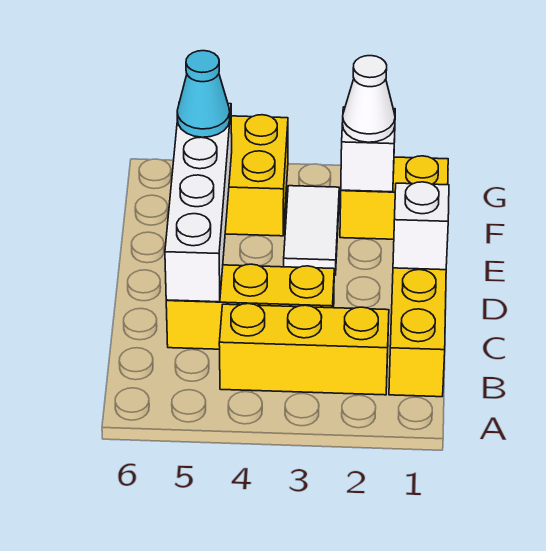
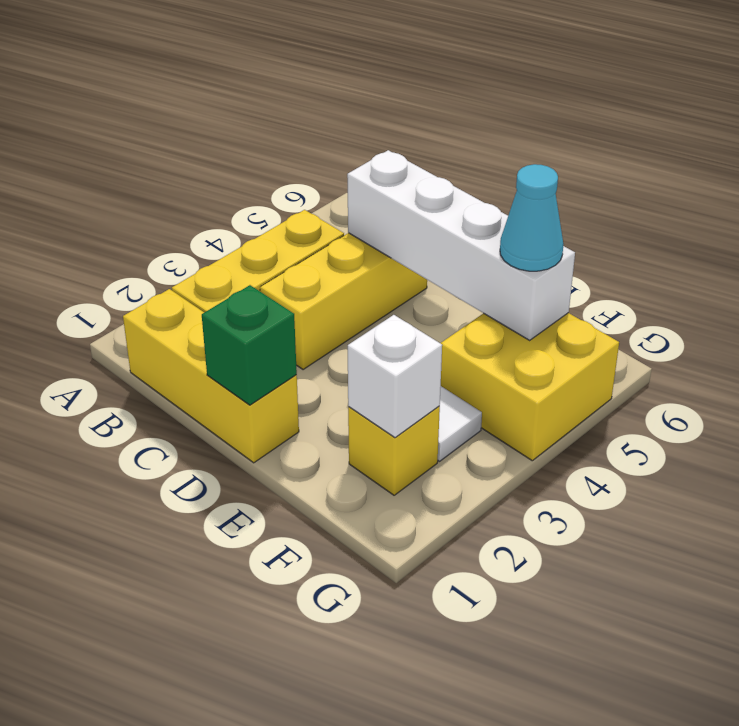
white 1x1 brick [393,182,449,270] -> green 1x1 brick [202,285,297,405]
yellow 1x2 brick [340,156,448,239] -> yellow 1x1 brick [348,406,440,495]
white 1x1 cone [342,56,395,142] -> none

